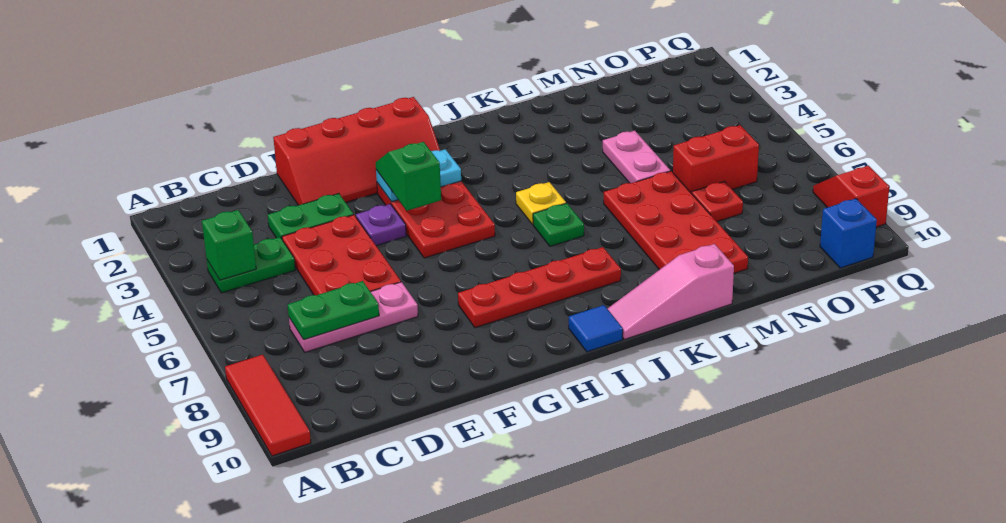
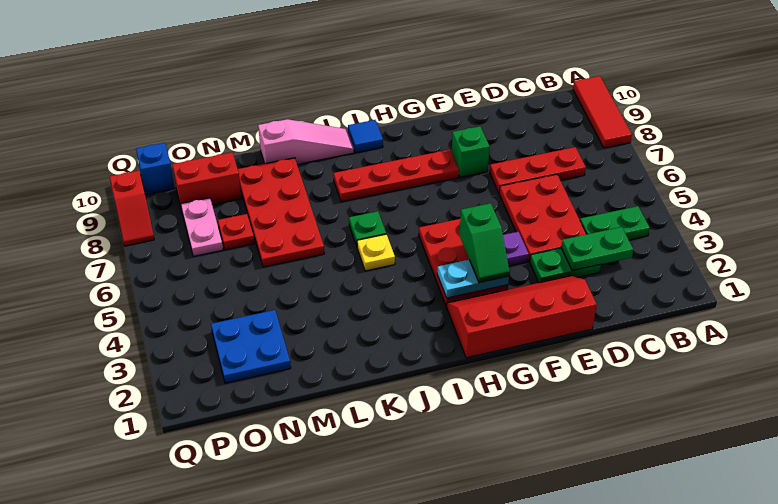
green 1x1 brick [202,210,256,280] -> green 1x1 brick moved to [452,126,490,177]
pink 1x3 plate [289,282,418,352] -> red 1x3 plate [490,147,586,192]
green 1x2 plate [288,281,379,340] -> green 1x2 plate moved to [561,227,633,271]
pink 1x2 plate [603,131,670,183] -> pink 1x2 plate moved to [181,198,223,256]
none -> blue 2x2 plate [211,310,291,383]
red 1x2 brick [673,125,759,194] -> red 1x2 brick moved to [172,152,241,206]

